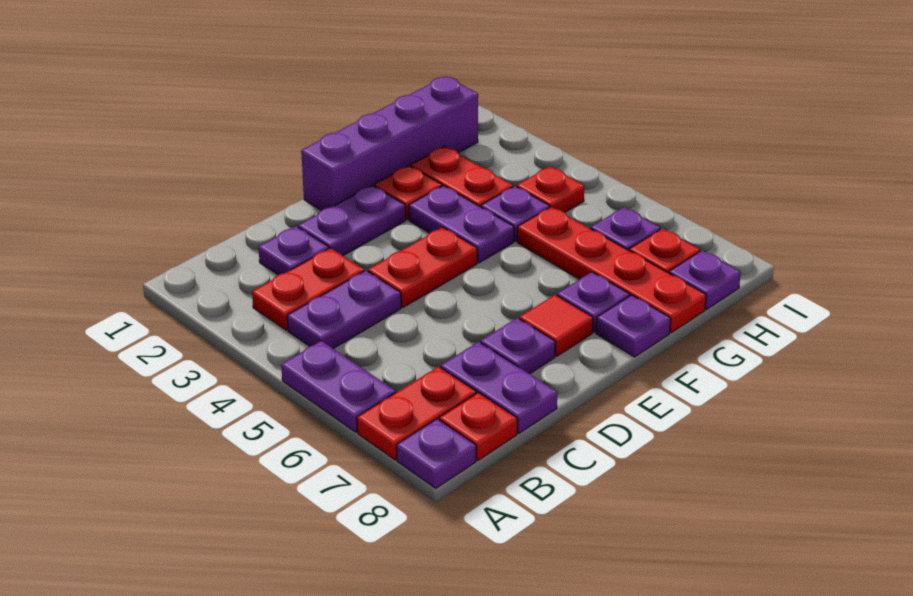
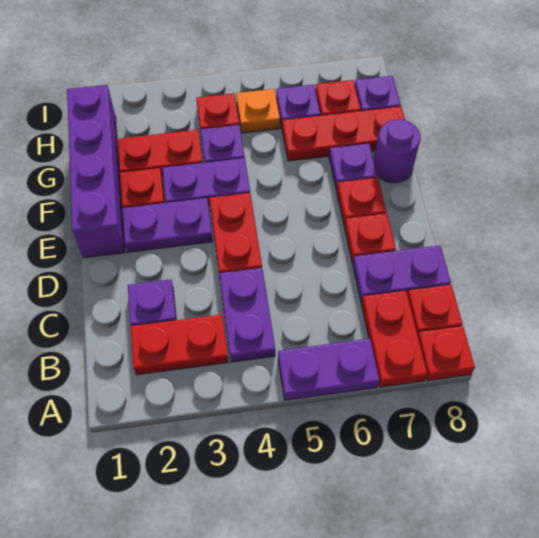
purple 1x1 plate [397,419,476,488] -> red 1x1 plate [418,326,475,381]
red 1x2 plate [252,248,364,330] -> red 1x2 plate turned to [130,314,228,375]
purple 1x2 plate [298,185,406,256] -> purple 1x2 plate turned to [122,198,213,252]
purple 1x1 plate [481,318,555,374] -> red 1x1 plate [344,213,396,263]
red 1x1 tile [519,295,593,356] -> red 1x1 plate [337,178,386,226]
purple 1x1 plate [596,295,671,357] -> purple 1x1 round brick [374,120,421,183]
red 1x4 plate [517,207,706,333] -> red 1x3 plate [282,106,405,161]
none -> orange 1x1 plate [236,89,280,133]

